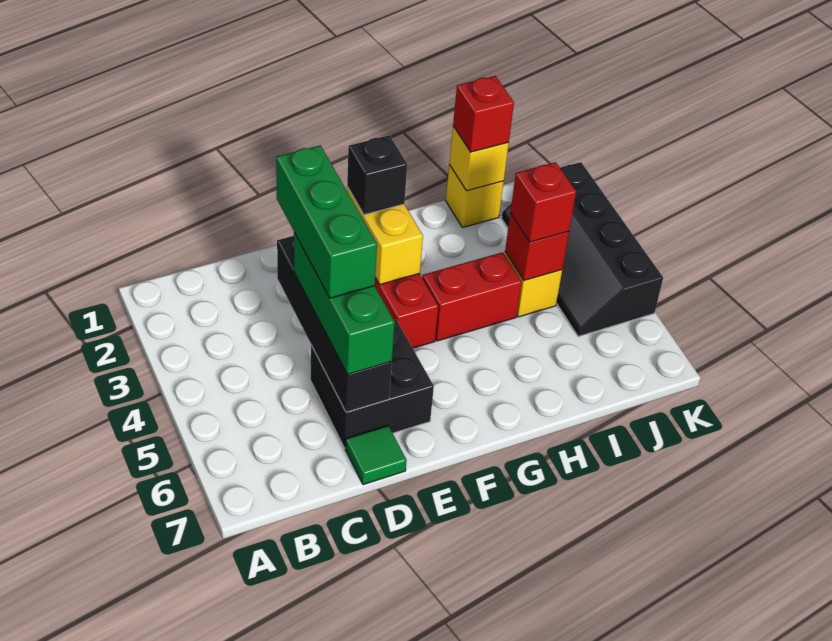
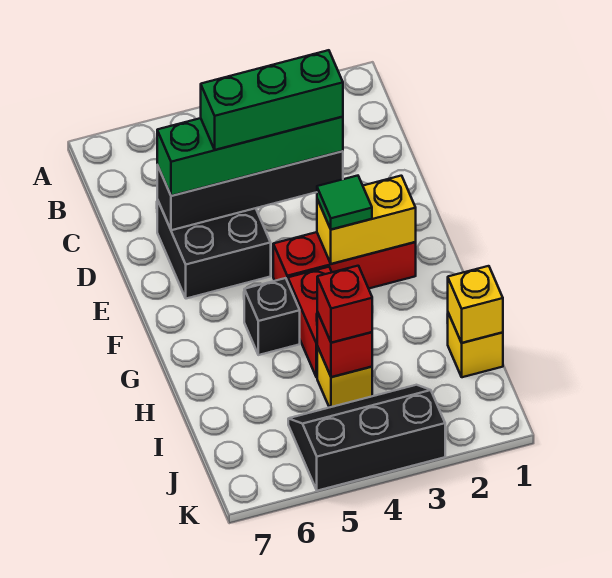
green 1x3 brick [294,233,395,374] -> green 1x4 brick [157,117,343,196]
green 1x1 tile [345,426,407,485] -> green 1x1 tile moved to [317,176,372,230]
black 1x1 brick [347,135,407,215] -> black 1x1 brick moved to [244,278,300,355]
red 1x1 brick [453,76,514,152] -> none
black 2x4 slope [502,162,663,337] -> black 2x3 slope [288,385,445,491]

